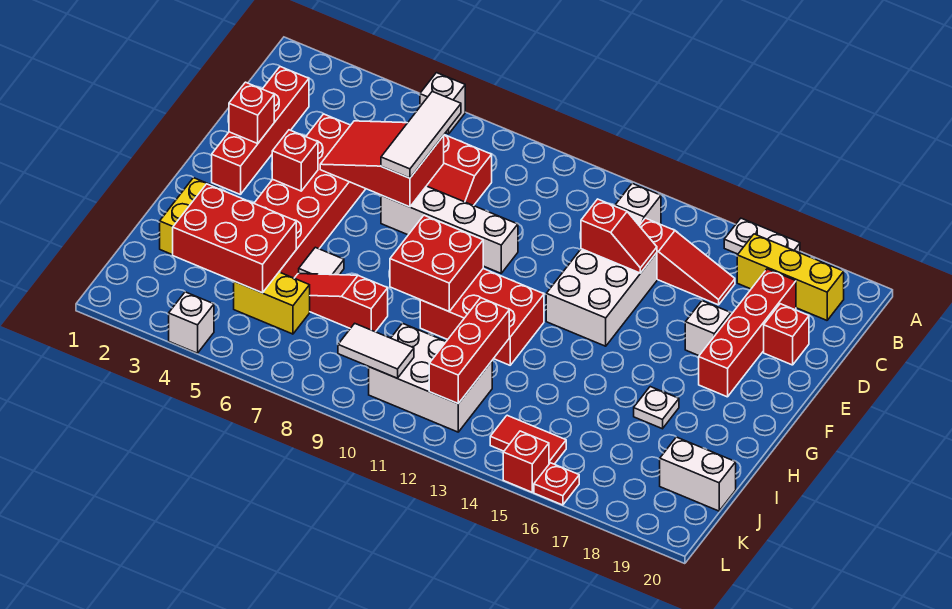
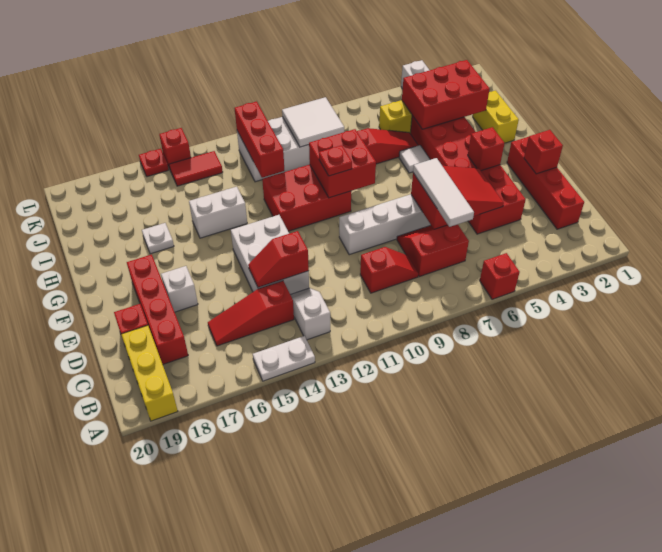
white 1x1 brick [420,73,465,134] -> red 1x1 brick [480,253,520,299]
white 1x2 plate [724,218,800,254] -> white 1x2 plate moved to [253,336,315,381]
yellow 1x3 brick [737,234,844,320] -> yellow 1x3 brick turned to [121,325,178,421]
none -> red 1x2 slope [360,247,418,293]
none -> red 1x1 plate [319,145,352,176]
white 1x2 brick [660,437,736,511] -> white 1x2 brick moved to [189,187,247,238]
white 1x2 tile [338,323,414,378] -> white 2x2 tile [282,97,344,147]

